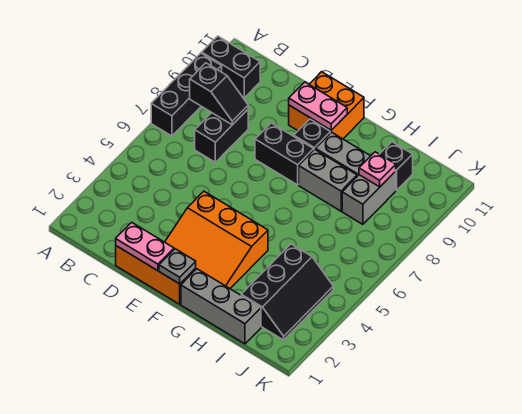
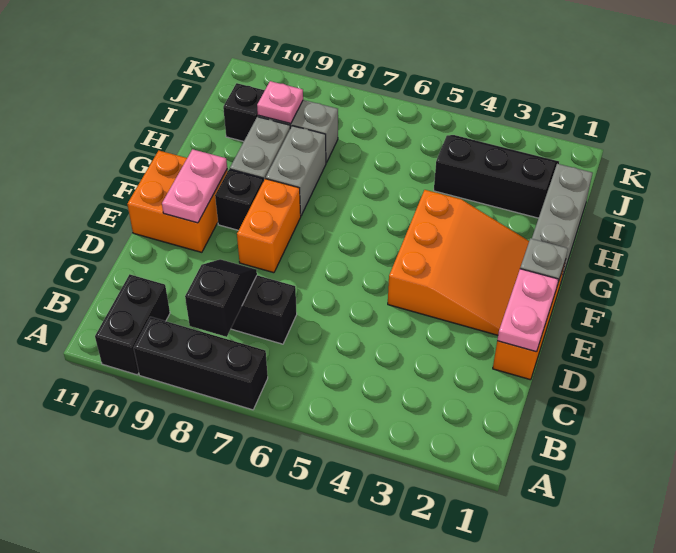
black 1x2 brick [255,123,314,185] -> orange 1x2 brick [237,179,301,273]

